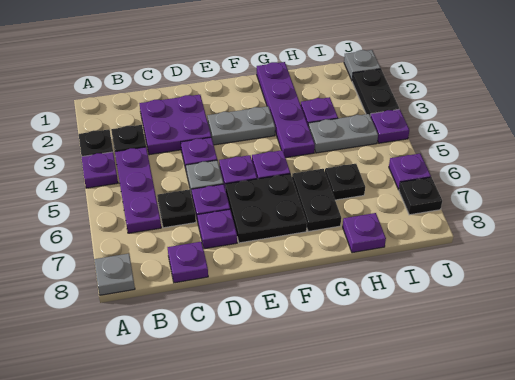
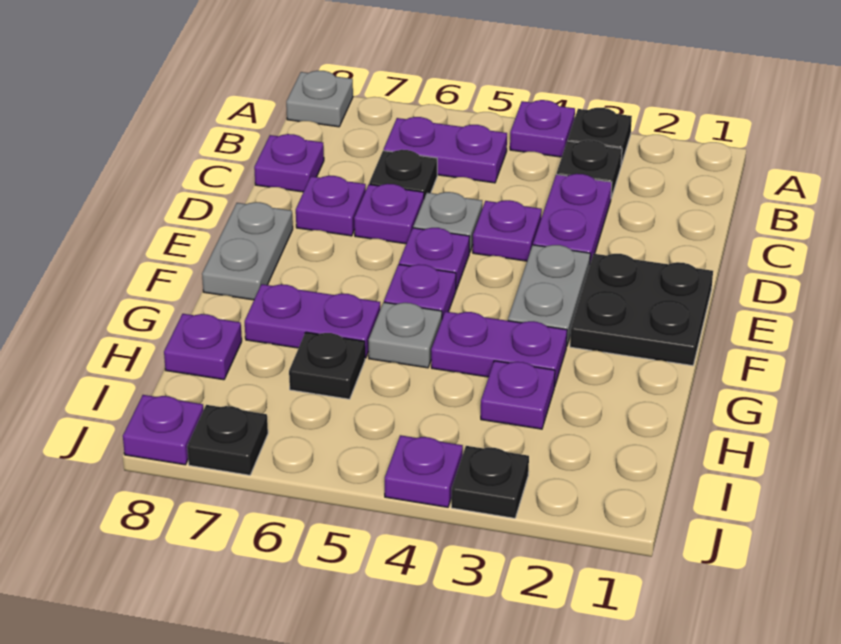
purple 1x3 plate [115,147,161,233] -> purple 1x2 plate [384,117,507,183]
purple 2x2 plate [139,95,211,155] -> purple 1x2 plate [533,174,612,262]
black 2x2 plate [225,174,307,243] -> black 2x2 plate moved to [570,254,713,366]
purple 1x4 plate [257,62,315,158] -> purple 1x2 plate [431,311,567,387]
black 1x2 plate [292,169,341,232] -> purple 1x2 plate [245,284,380,358]
grey 1x2 plate [308,114,378,153] -> grey 1x2 plate moved to [202,202,293,300]
grey 1x1 plate [344,50,381,80] -> grey 1x1 plate moved to [369,302,442,368]
black 1x2 plate [352,69,399,116] -> black 1x1 plate [451,446,529,518]
purple 1x1 plate [389,154,431,190] -> purple 1x1 plate moved to [123,395,203,465]

